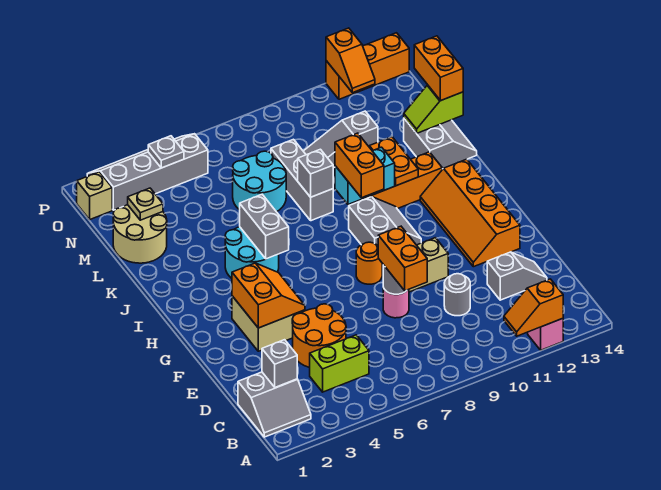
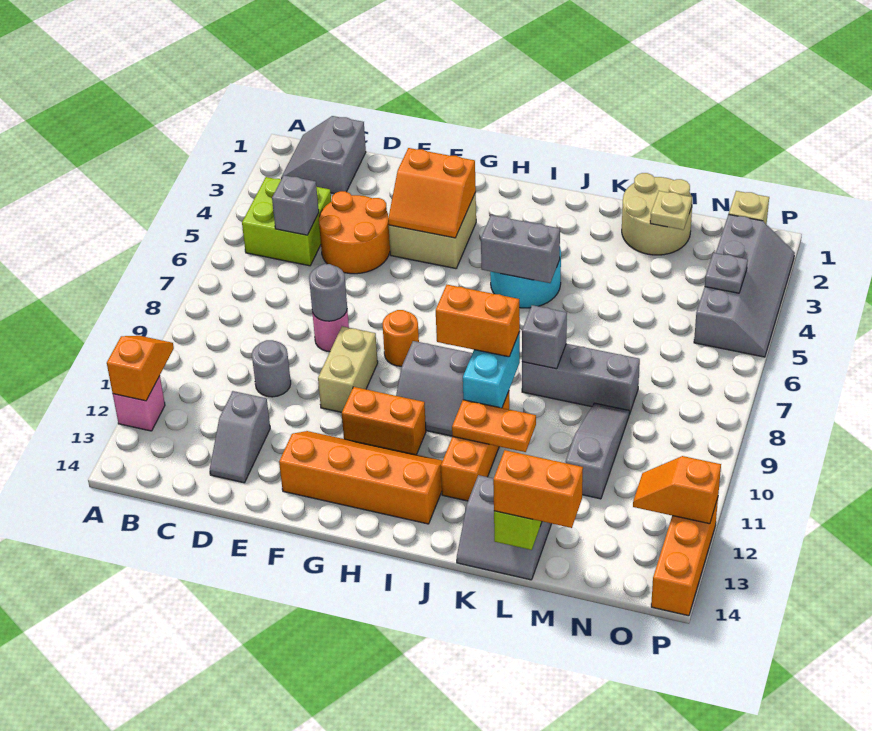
grey 1x1 brick [262,340,297,387] -> grey 1x1 brick moved to [272,175,319,235]
lime 1x2 brick [310,335,369,392] -> lime 2x2 brick [242,177,331,266]
orange 1x2 brick [378,226,427,291] -> orange 1x2 brick moved to [342,387,426,455]
cyan 2x2 round brick [233,151,286,212] -> none

